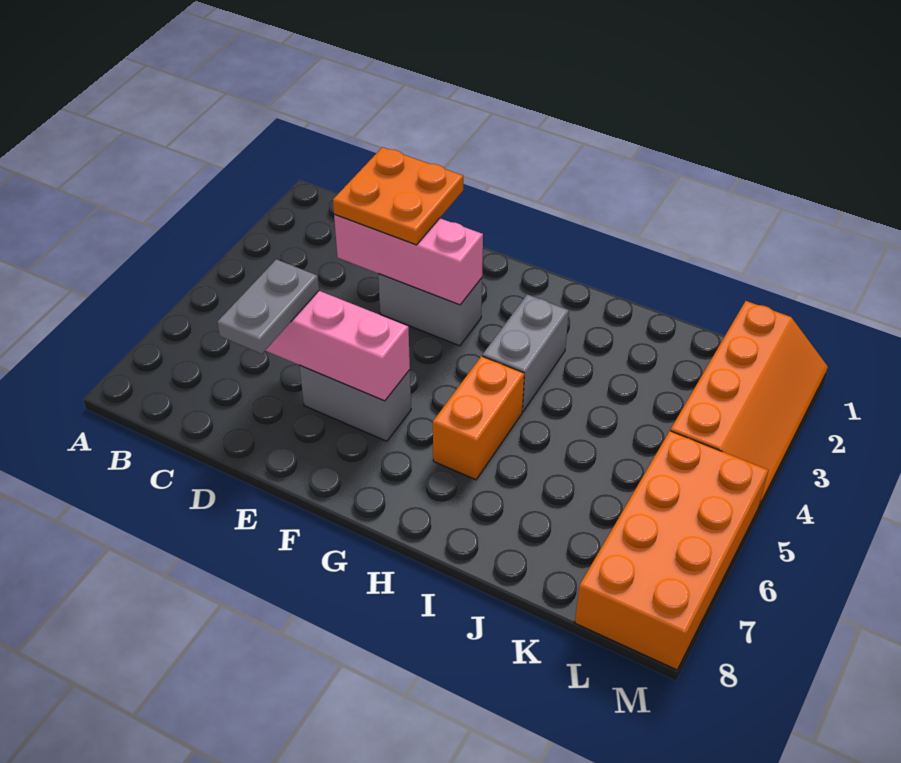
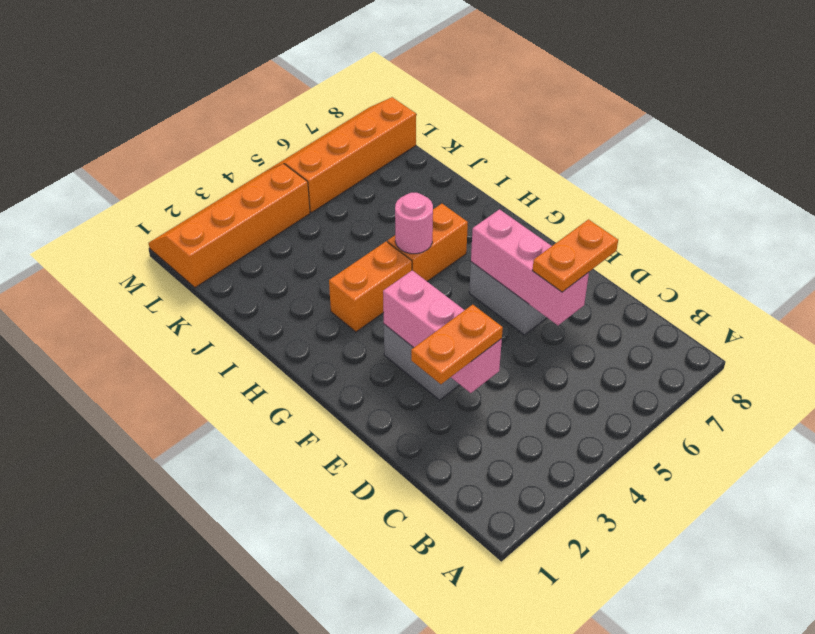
orange 2x2 plate [333,147,463,245] -> orange 1x2 plate [411,305,503,384]
grey 1x2 plate [217,259,319,354] -> orange 1x2 plate [532,219,618,292]
grey 1x2 brick [482,295,569,411] -> orange 1x2 brick [329,241,412,332]
none -> pink 1x1 round brick [395,193,433,254]
orange 2x4 brick [575,431,768,670] -> orange 2x4 slope [268,97,416,213]

